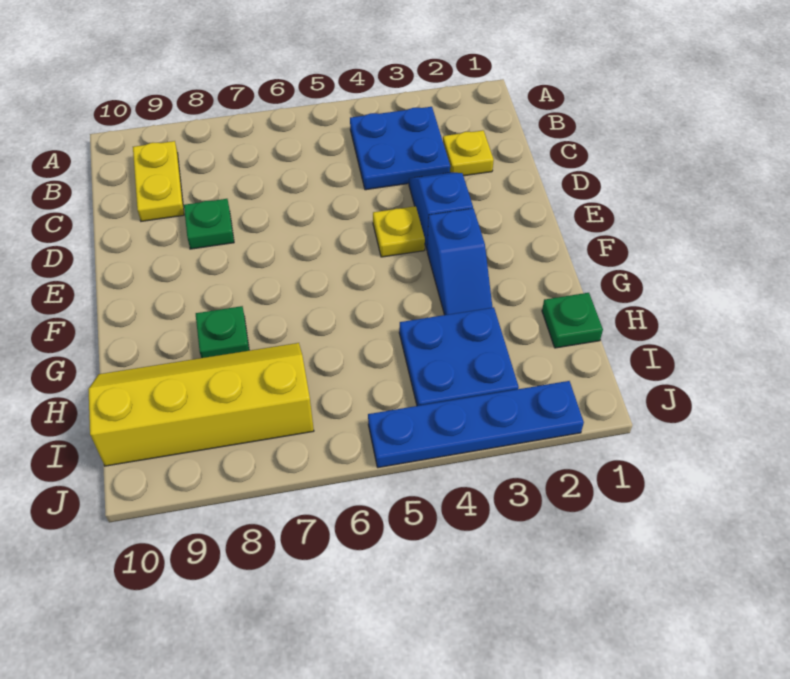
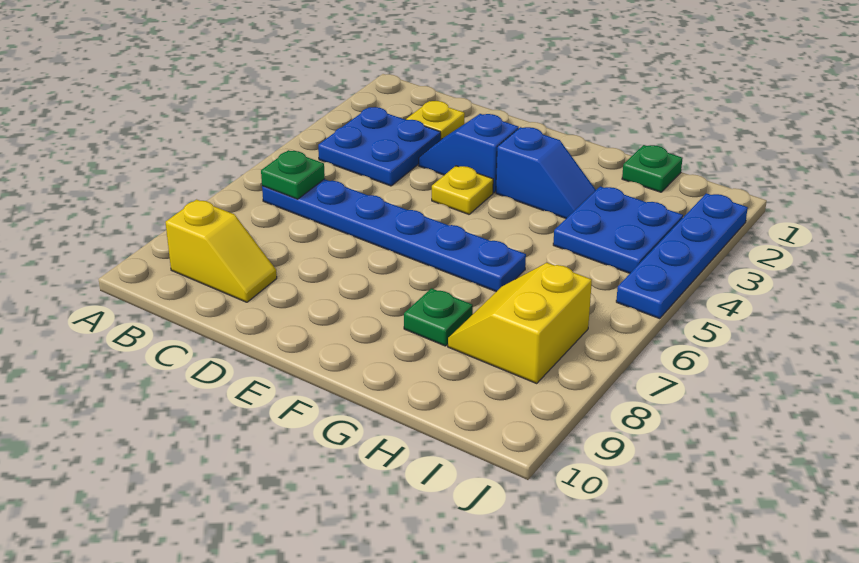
none -> blue 1x6 plate [262,179,526,292]
yellow 1x2 plate [133,141,184,221] -> yellow 1x2 slope [165,199,277,302]
green 1x1 plate [184,199,234,249] -> green 1x1 plate moved to [261,150,325,199]
yellow 2x4 slope [88,343,314,466] -> yellow 2x2 slope [448,263,592,383]

